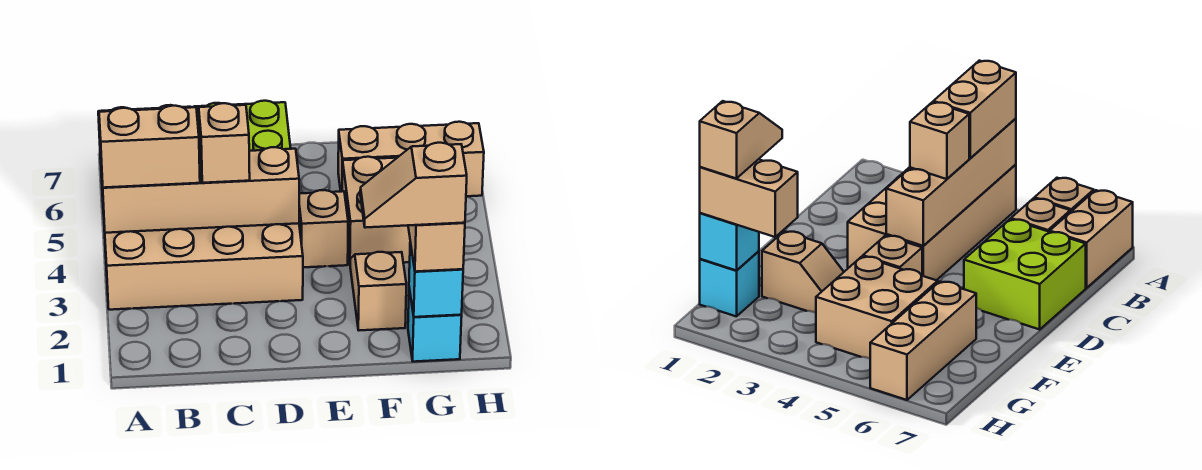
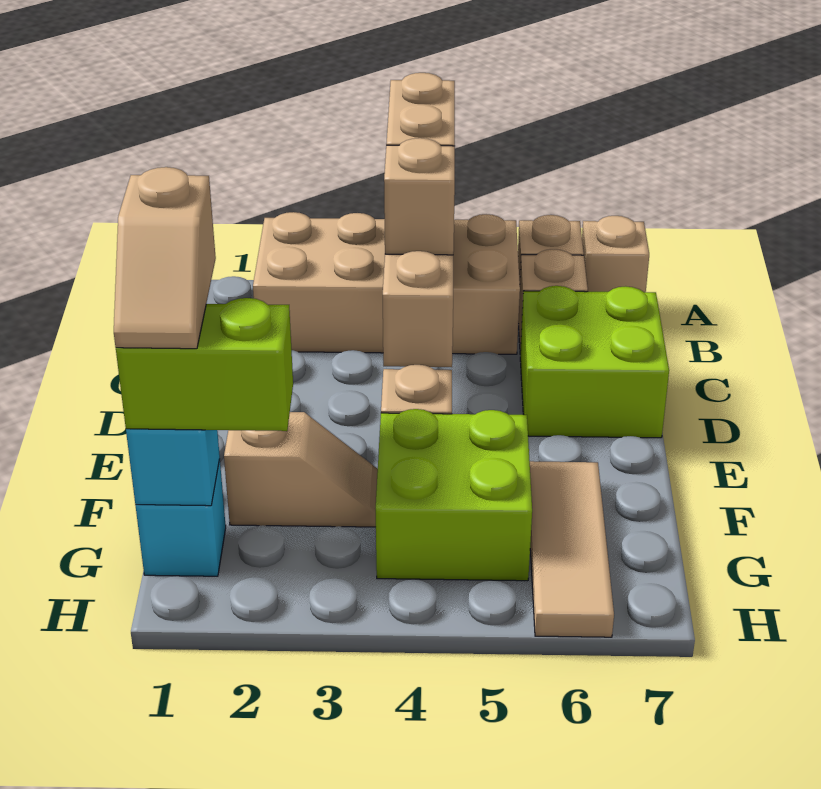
tan 2x4 brick [103,208,303,310] -> tan 2x4 brick turned to [253,212,520,354]
tan 1x2 brick [1050,190,1133,288] -> tan 1x1 brick [582,216,649,292]
tan 1x2 slope [360,143,467,228] -> tan 1x2 slope turned to [114,167,216,349]
tan 2x2 brick [342,157,410,263] -> lime 2x2 brick [376,409,532,581]
tan 1x3 brick [338,122,484,196] -> tan 1x3 tile [530,461,614,637]
tan 1x2 brick [408,223,465,272] -> lime 1x2 brick [116,298,293,431]

